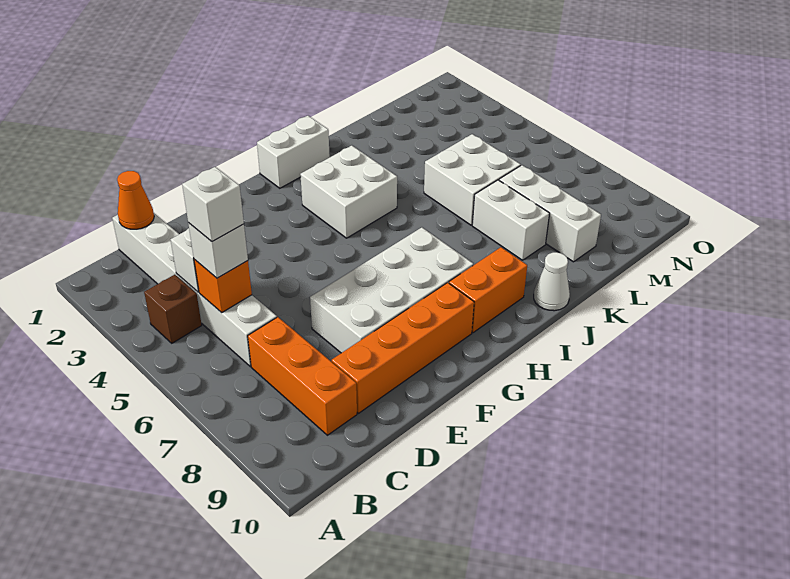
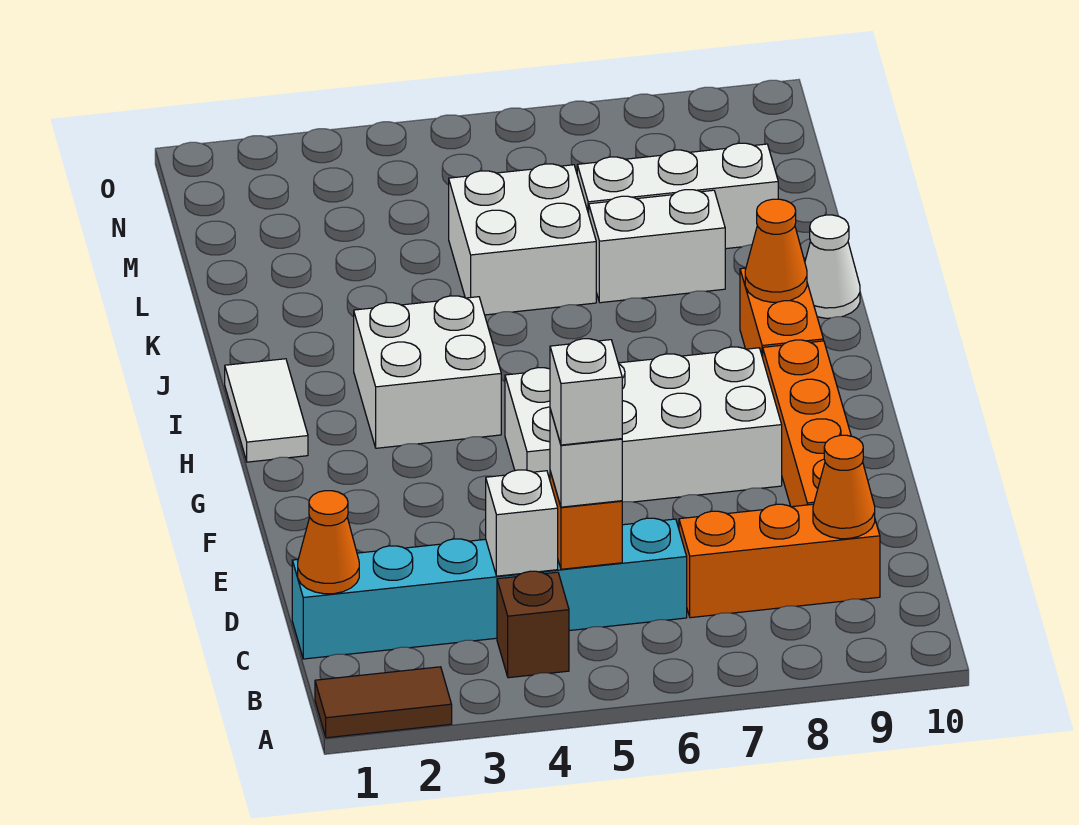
none -> brown 1x2 tile [315,667,452,738]
white 1x6 brick [112,213,277,366] -> cyan 1x6 brick [292,518,687,659]
none -> orange 1x1 cone [813,435,875,539]
white 2x4 brick [310,227,473,353] -> white 2x4 brick turned to [505,347,782,502]
white 1x2 brick [257,116,330,188] -> white 1x2 tile [225,359,308,462]
none -> orange 1x1 cone [745,199,807,302]

